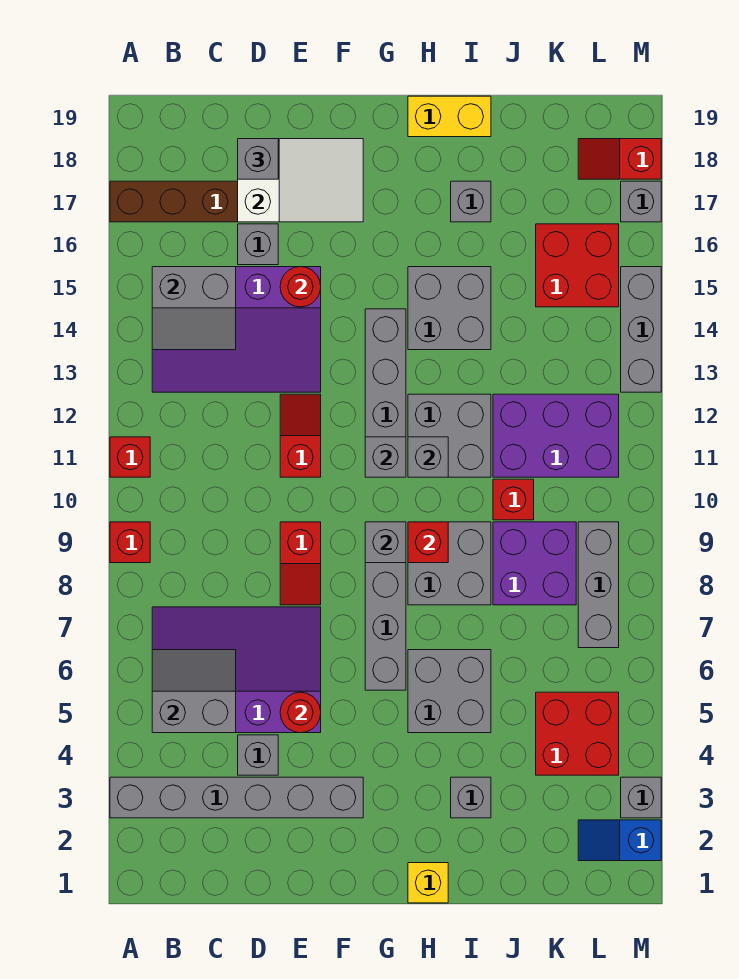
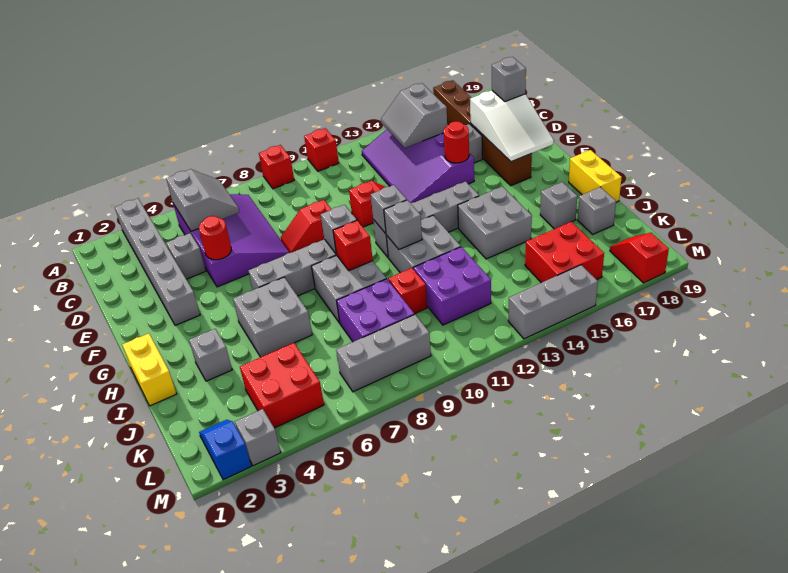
yellow 1x1 brick [408,863,448,903] -> yellow 1x2 brick [122,333,176,406]
purple 2x3 brick [493,394,619,477] -> purple 2x2 brick [413,247,491,325]
grey 1x1 brick [621,181,661,222] -> grey 1x1 brick moved to [578,187,616,234]

